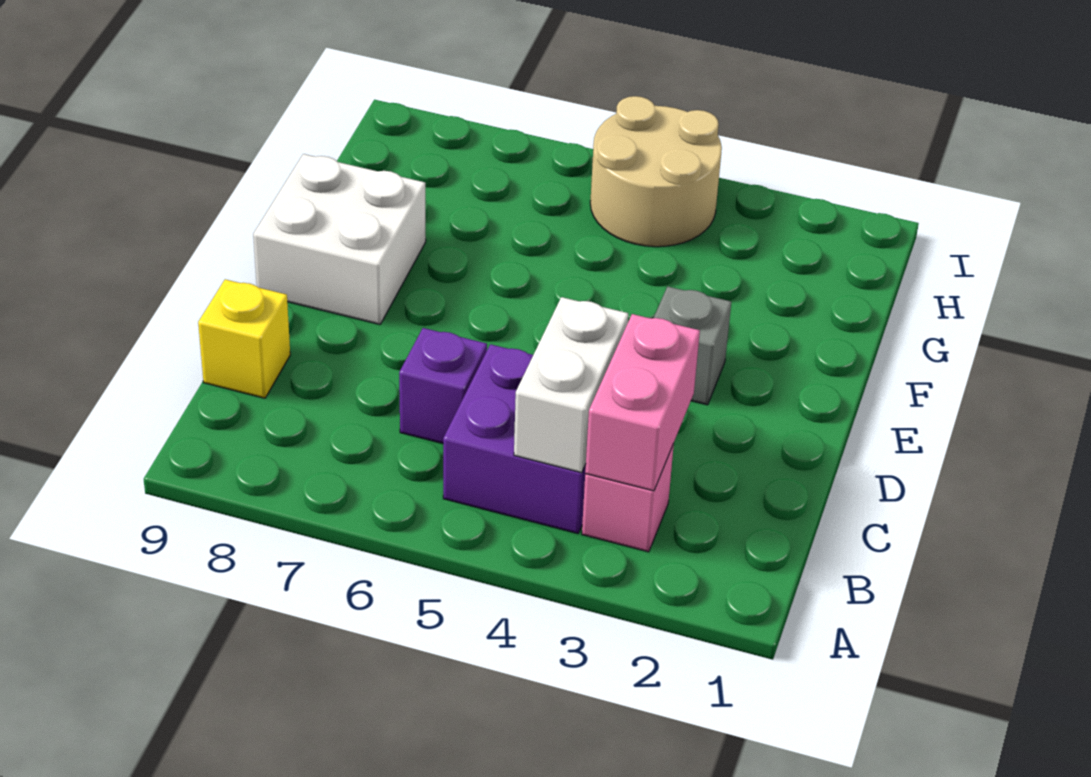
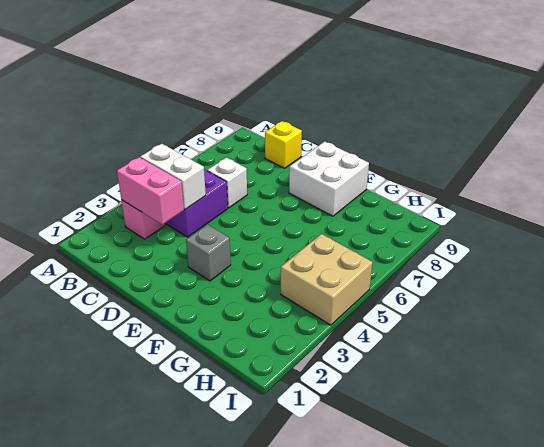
purple 1x1 brick [399,328,487,443] -> white 1x1 brick [207,157,247,208]
tan 2x2 round brick [590,96,722,247] -> tan 2x2 brick [281,234,372,325]

